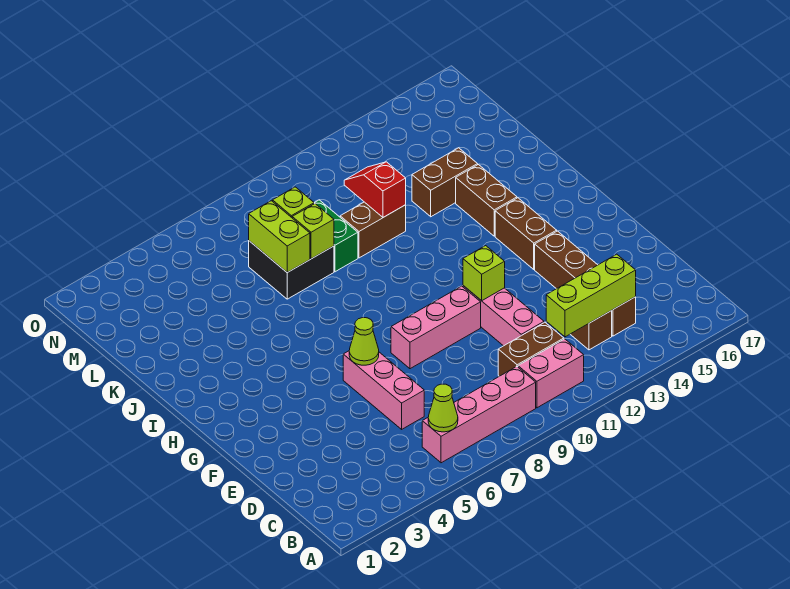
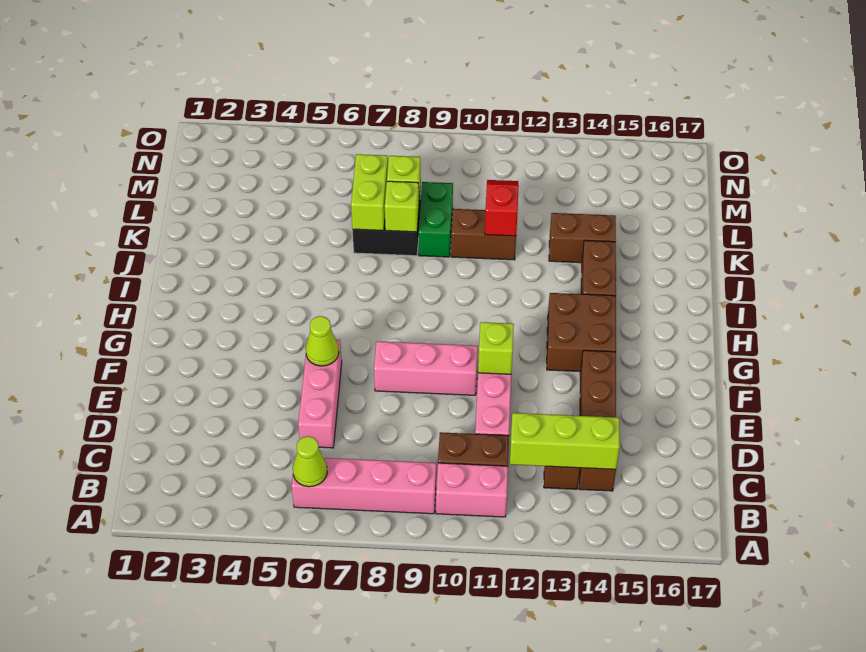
brown 1x2 brick [495,198,557,269] -> brown 2x2 brick [547,293,616,372]

